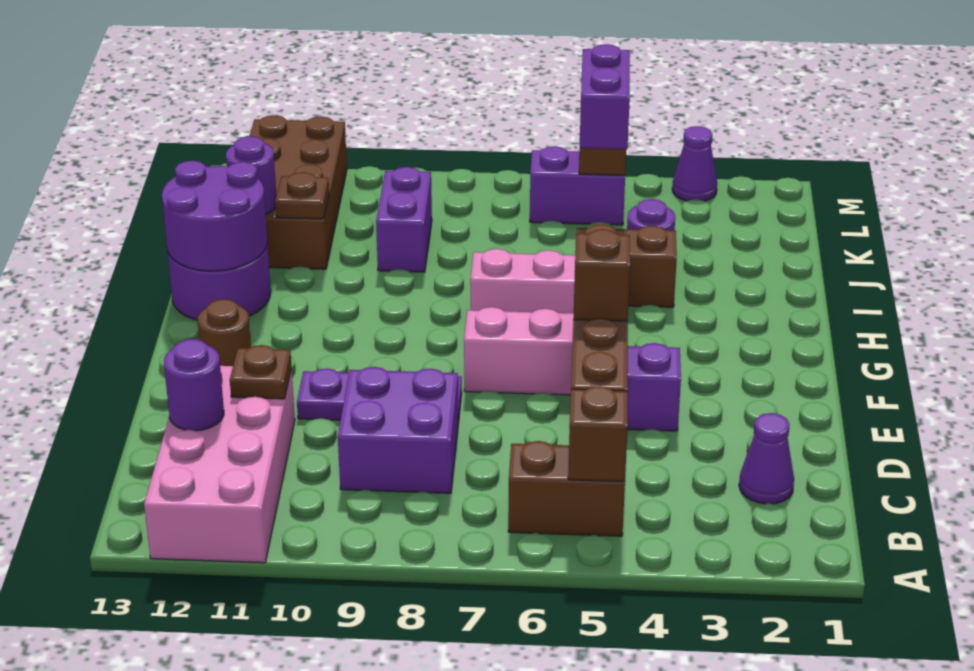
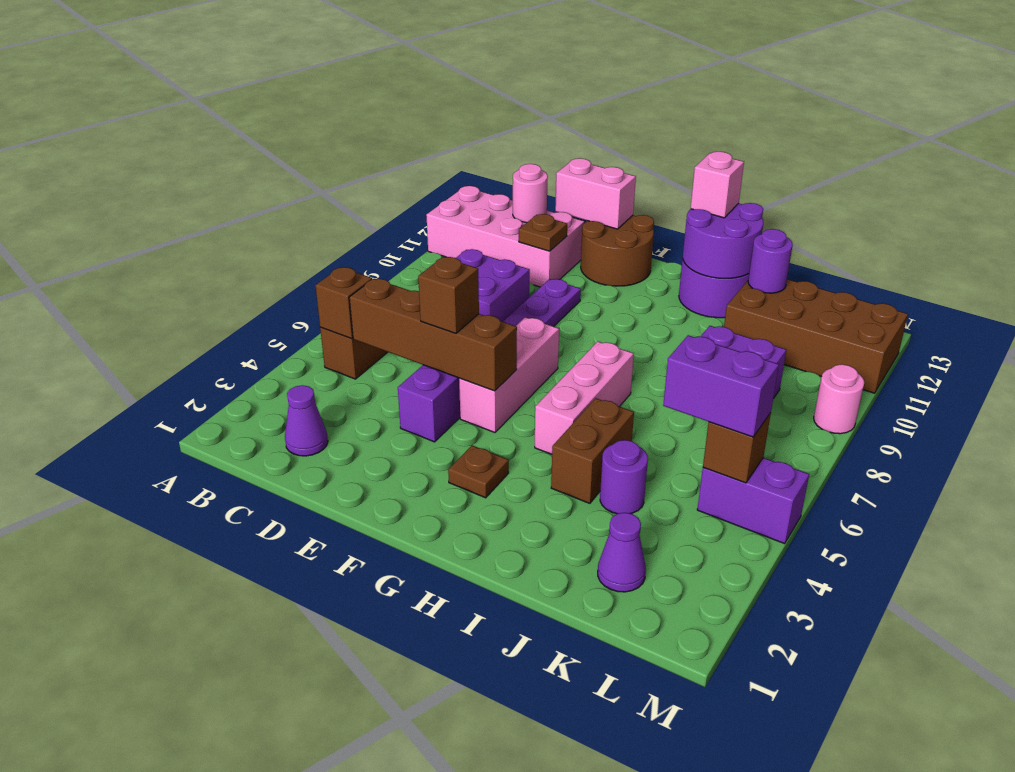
purple 1x1 round brick [164,339,224,431] -> pink 1x1 round brick [513,164,548,223]
none -> pink 1x2 brick [555,158,636,229]
brown 1x1 round brick [198,299,251,366] -> brown 2x2 round brick [581,215,654,286]
none -> pink 1x1 brick [691,152,744,218]
brown 1x1 plate [275,172,329,219] -> brown 1x1 plate moved to [448,445,509,498]
purple 1x2 brick [530,146,625,225] -> purple 1x2 brick turned to [697,458,809,544]
purple 1x1 cone [672,126,717,201] -> purple 1x1 cone moved to [598,513,646,592]
none -> pink 1x1 round brick [814,364,864,434]

